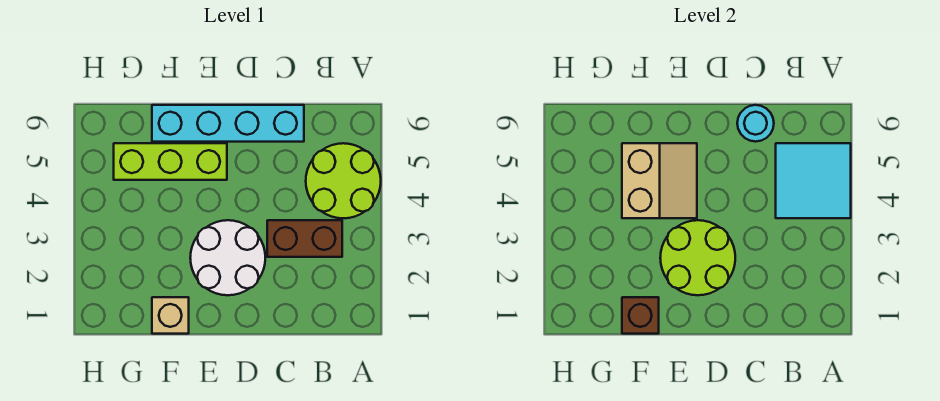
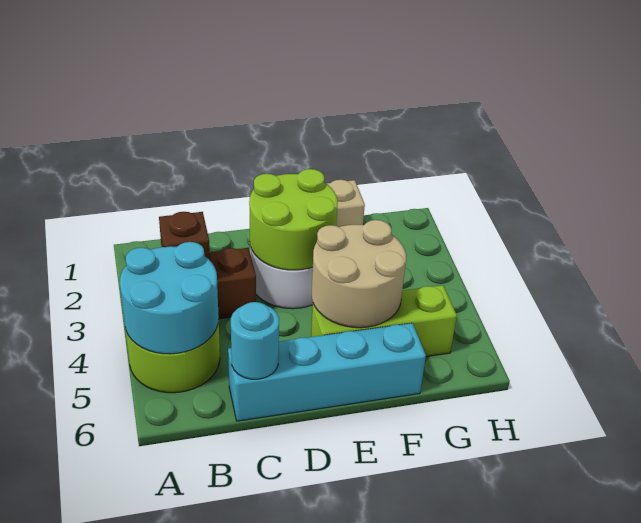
cyan 2x2 tile [776,143,851,218] -> cyan 2x2 round brick [120,242,219,354]
tan 2x2 slope [622,143,697,218] -> tan 2x2 round brick [312,220,406,328]
brown 1x1 brick [622,297,659,334] -> brown 1x1 brick moved to [159,212,210,260]

